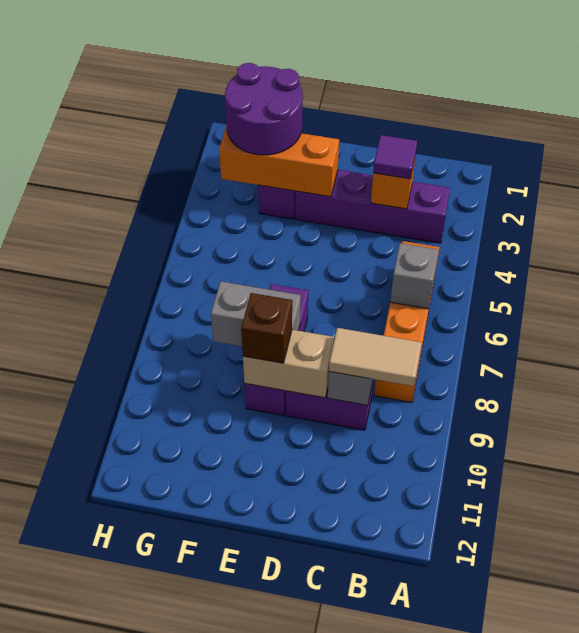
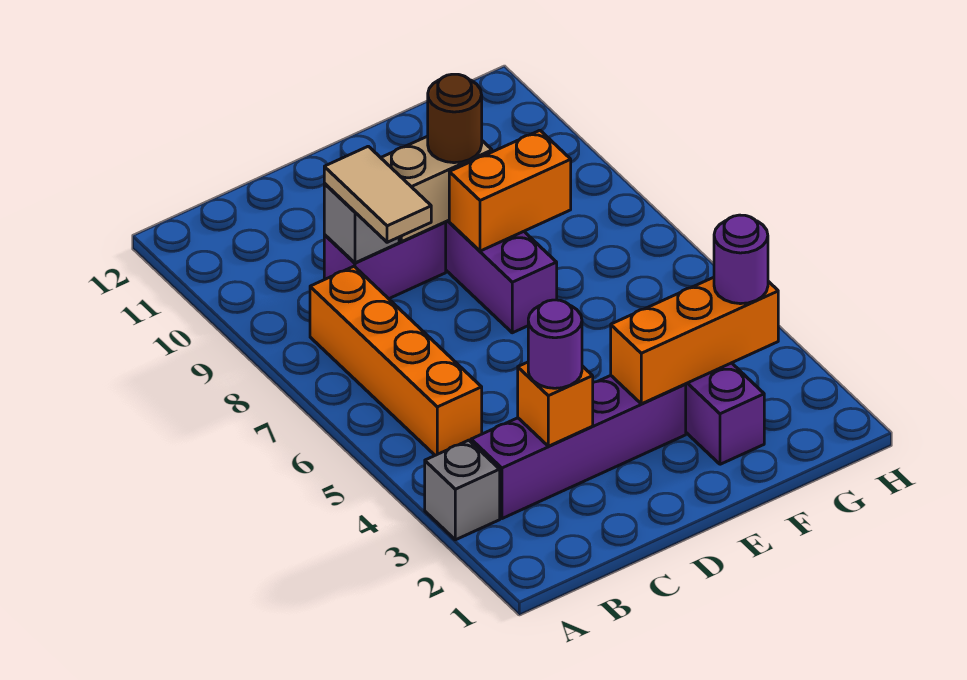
grey 1x1 brick [390,243,438,309] -> grey 1x1 brick moved to [425,440,500,540]
tan 1x2 tile [329,328,422,386] -> tan 1x2 tile turned to [324,146,431,242]
purple 1x1 tile [373,135,417,179] -> purple 1x1 round brick [528,300,582,388]
grey 1x2 brick [211,281,301,346] -> orange 1x2 brick [449,130,571,251]
brown 1x1 brick [241,293,292,363] -> brown 1x1 round brick [428,74,482,163]
purple 2x2 round brick [225,63,303,155] -> purple 1x1 round brick [714,215,768,304]

